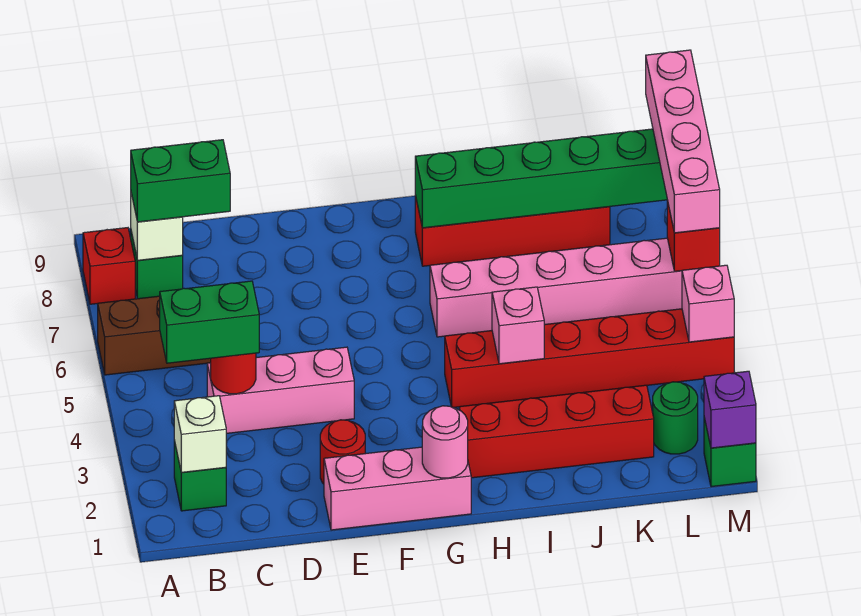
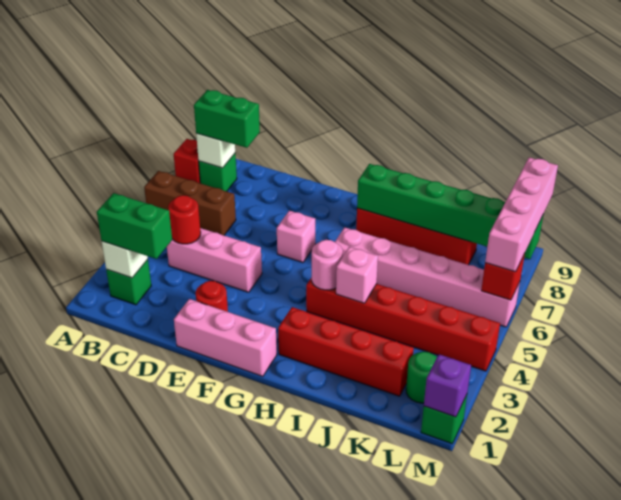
green 1x2 brick [160,281,259,363] -> green 1x2 brick moved to [97,193,172,259]
pink 1x1 round brick [422,406,468,478] -> pink 1x1 round brick moved to [312,240,343,290]
pink 1x1 brick [682,265,734,342] -> pink 1x1 brick moved to [277,210,315,262]

